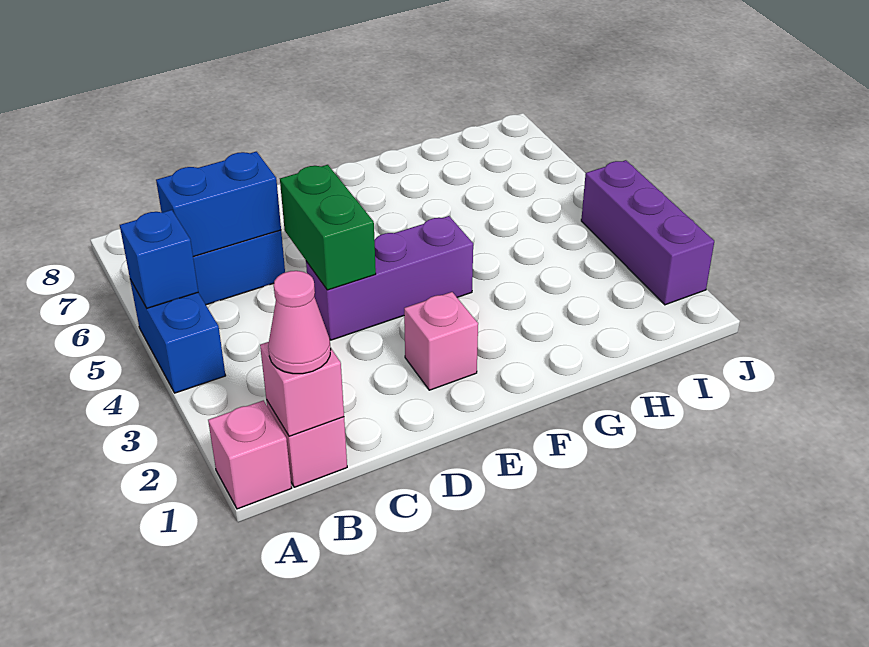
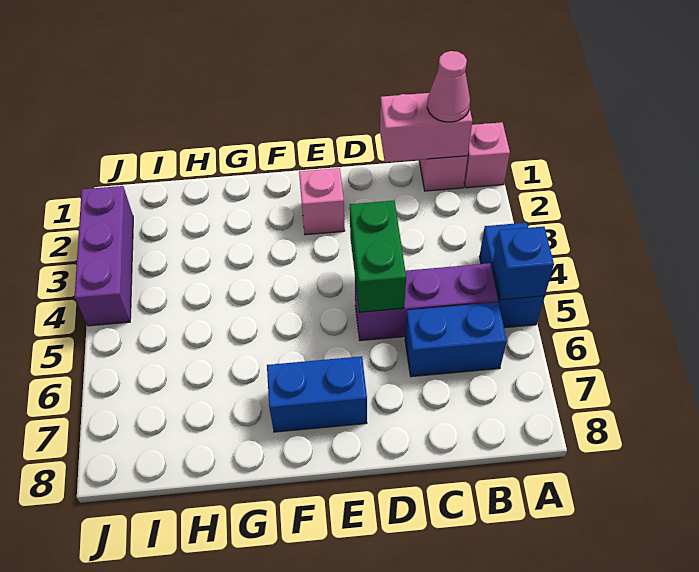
pink 1x1 brick [260,342,344,436] -> pink 1x2 brick [380,93,472,162]
blue 1x2 brick [156,152,281,257] -> blue 1x2 brick moved to [267,356,367,432]
purple 1x3 brick [306,216,473,340] -> purple 1x3 brick moved to [355,263,498,341]

